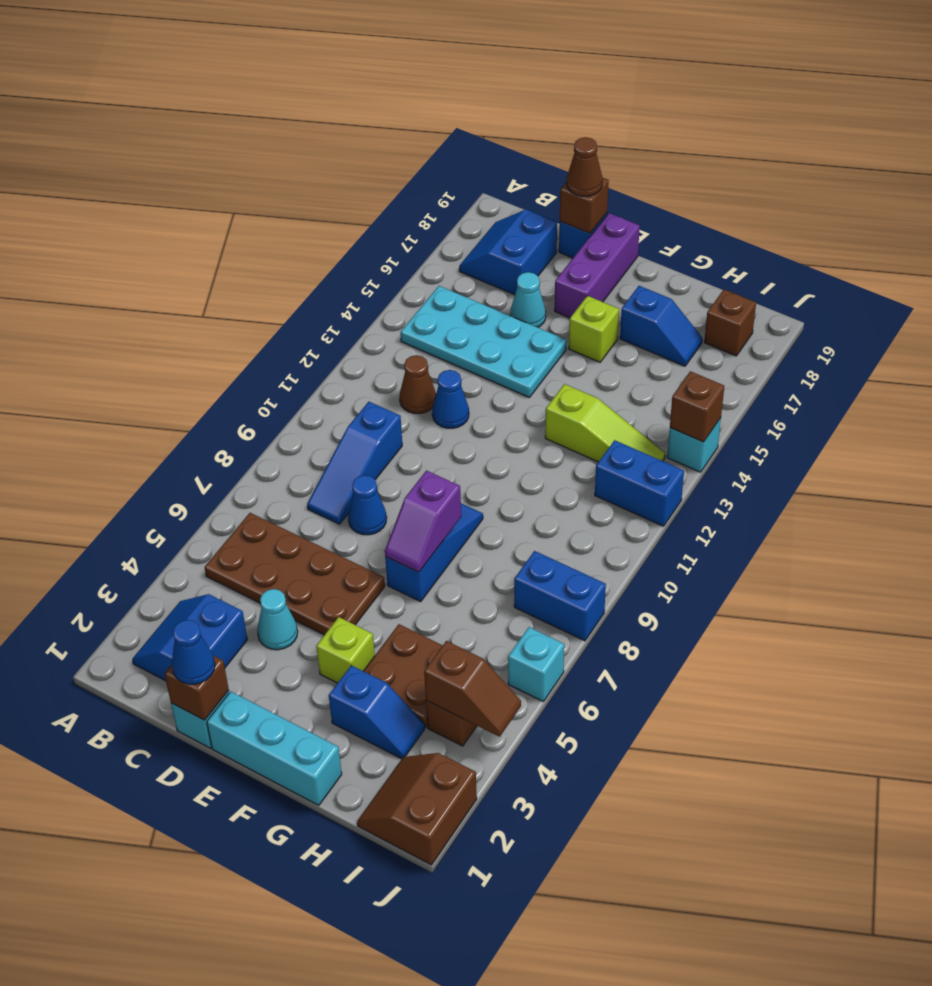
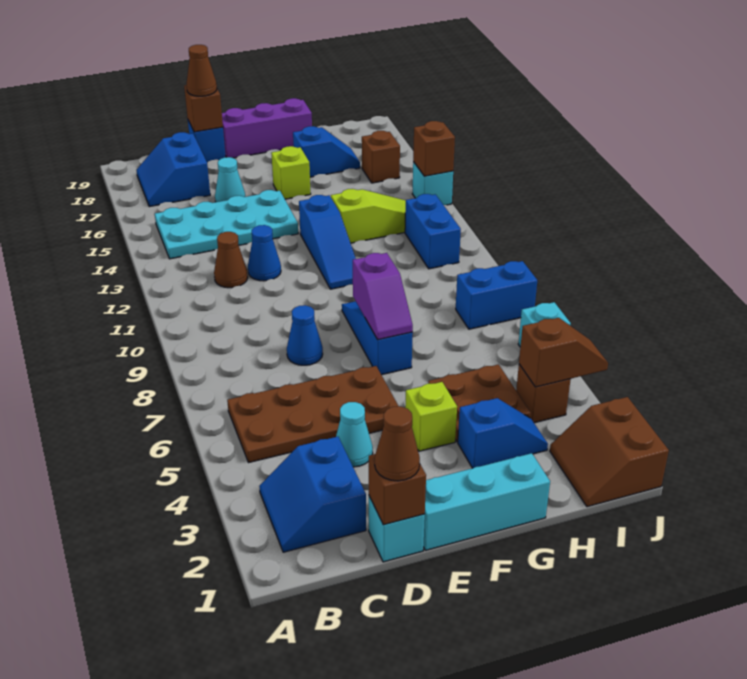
blue 1x3 slope [307,402,402,524] -> blue 1x3 slope moved to [299,195,356,289]
blue 1x1 cone [172,620,215,684] -> brown 1x1 cone [375,406,420,481]
purple 1x3 brick [555,213,640,318] -> purple 1x3 brick turned to [222,98,312,158]
blue 1x2 brick [595,440,684,526] -> blue 1x2 brick turned to [405,194,461,269]
brown 1x1 brick [704,289,756,356] -> brown 1x1 brick moved to [362,131,400,183]

